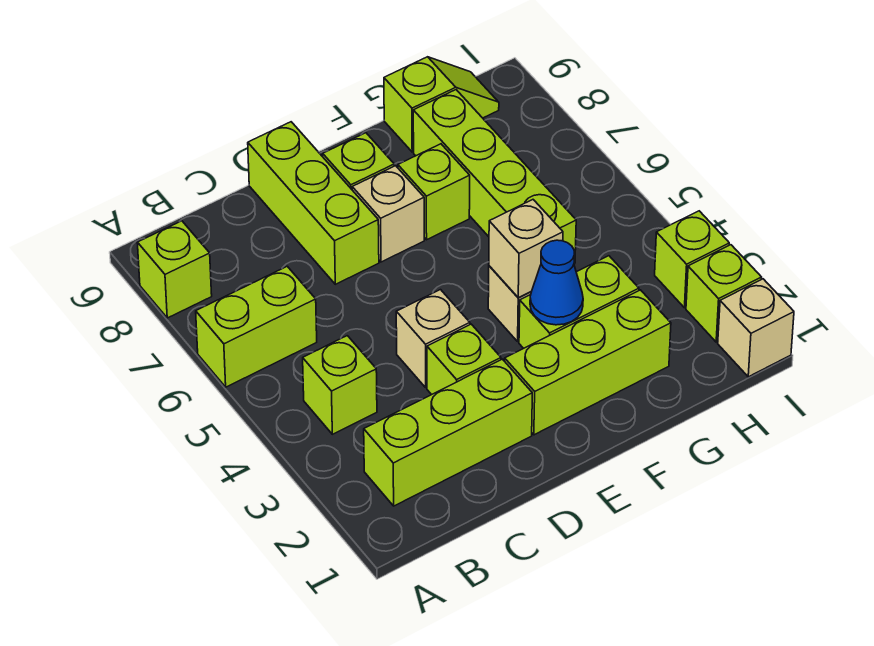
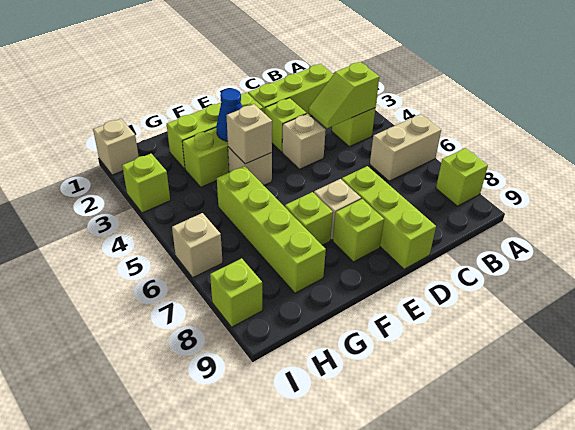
lime 1x2 brick [196,266,317,387] -> tan 1x2 brick [370,114,441,181]
lime 1x2 slope [384,57,499,152] -> lime 1x2 slope moved to [309,62,379,128]
lime 1x1 brick [686,245,762,342] -> lime 1x1 brick moved to [210,258,262,327]
none -> tan 1x1 brick [172,213,223,277]

